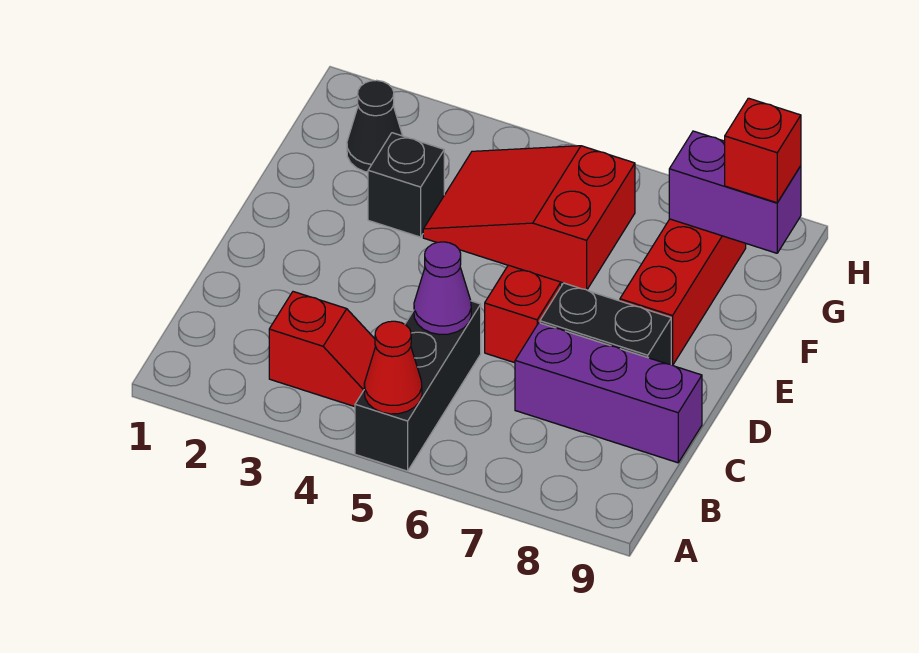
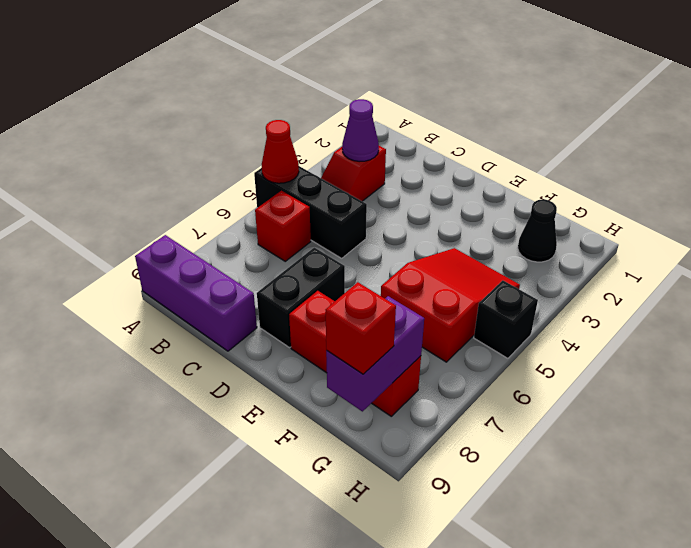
purple 1x1 cone [414,242,471,335] -> purple 1x1 cone moved to [342,99,379,162]
purple 1x3 brick [515,323,702,463] -> purple 1x3 brick turned to [135,235,257,351]
red 1x1 brick [485,265,561,363] -> red 1x1 brick moved to [255,191,311,261]
black 1x1 brick [368,133,444,237] -> black 1x1 brick moved to [474,280,538,358]

